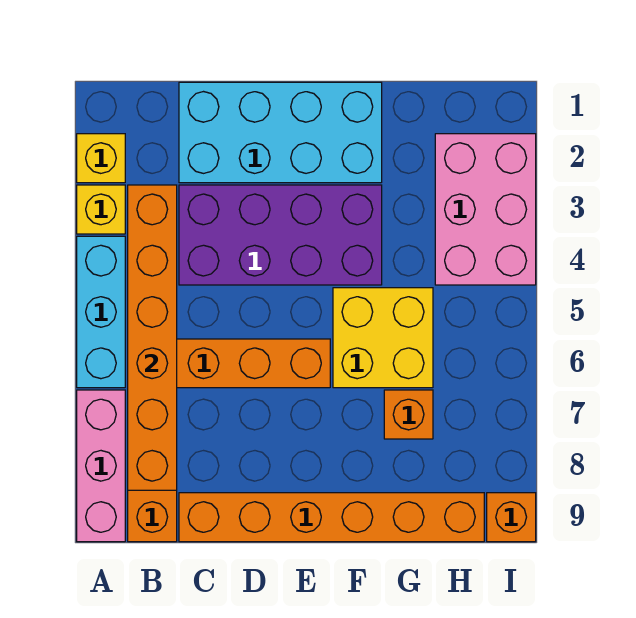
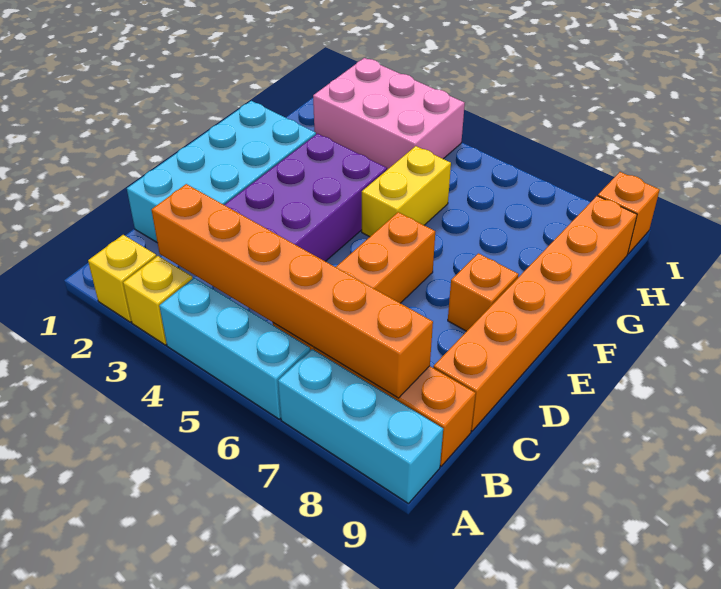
pink 1x3 brick [77,390,125,542] -> cyan 1x3 brick [278,349,443,504]
yellow 2x2 brick [333,288,433,388] -> yellow 1x2 brick [362,146,451,237]
orange 1x1 brick [384,390,433,439] -> orange 1x1 brick moved to [448,253,519,331]

